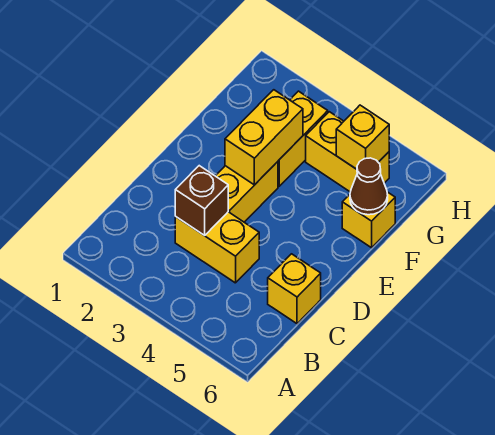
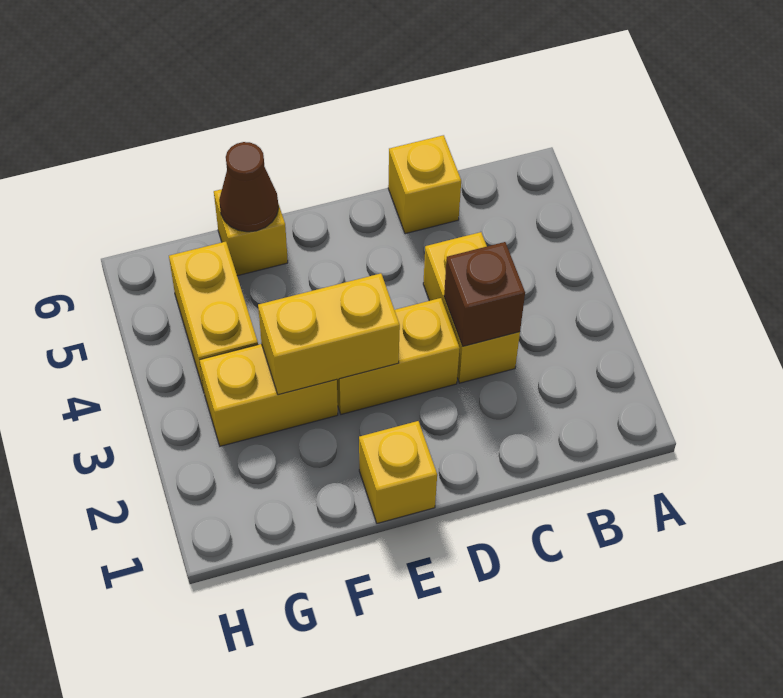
yellow 1x1 brick [336,105,389,169] -> yellow 1x1 brick moved to [359,421,437,523]

